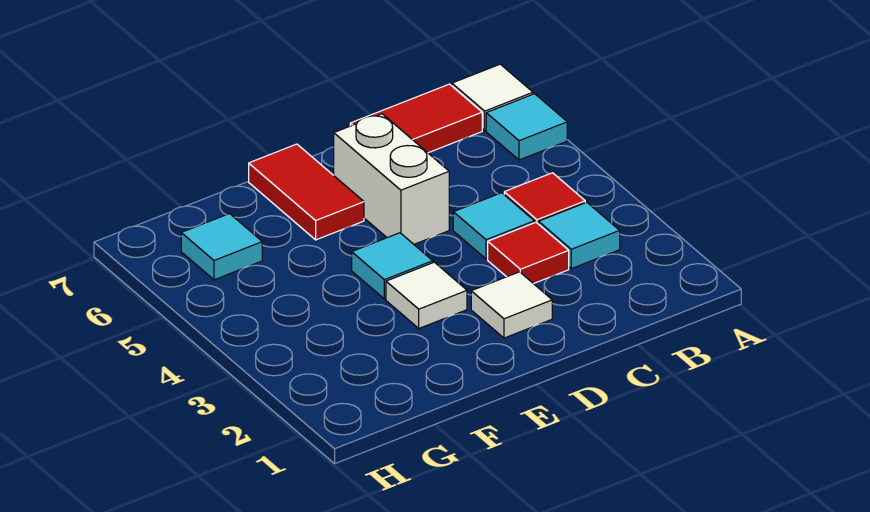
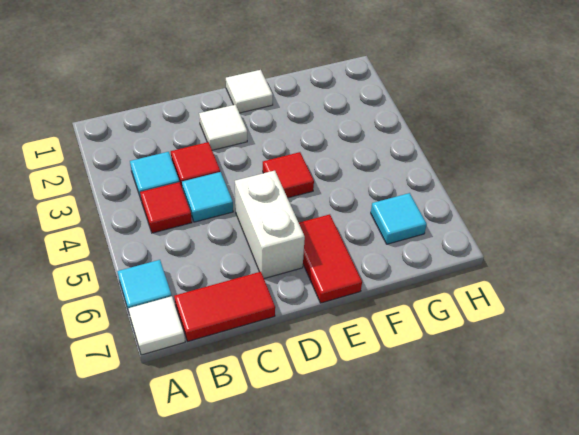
white 1x1 tile [386,262,467,328] -> white 1x1 tile moved to [226,70,273,113]
cyan 1x1 tile [352,233,433,299] -> red 1x1 tile [263,152,314,198]

